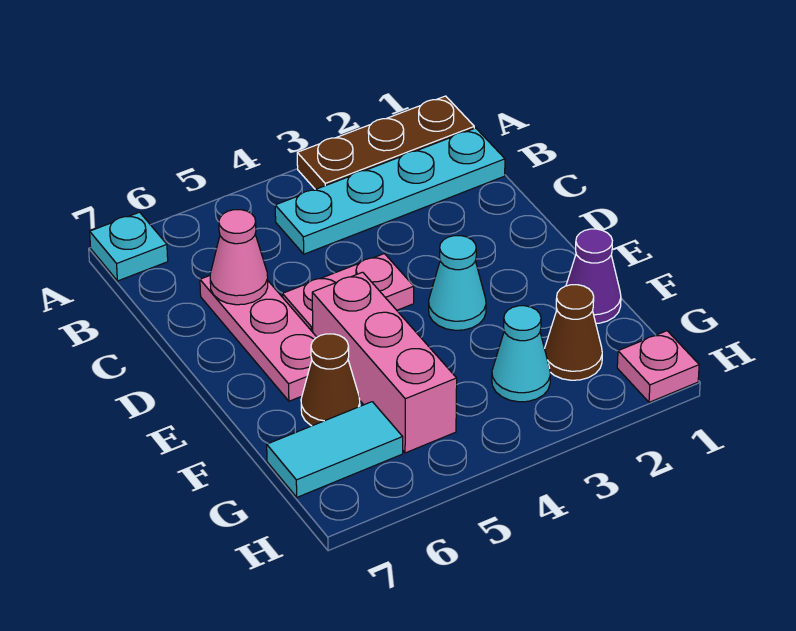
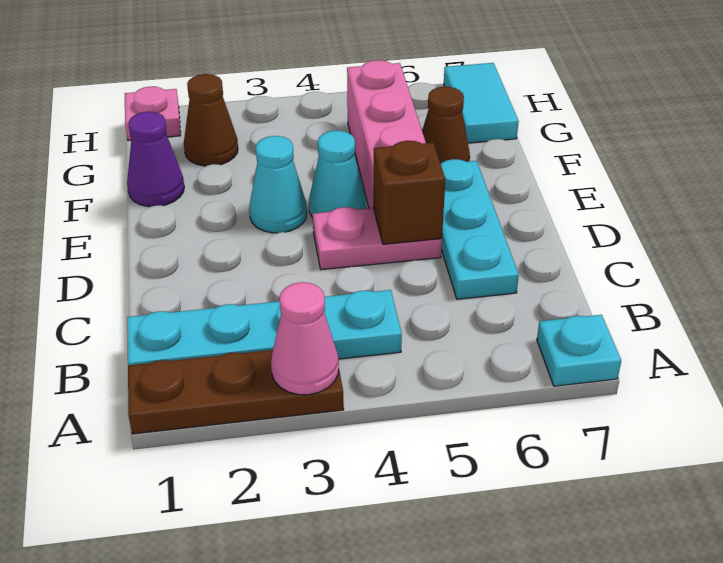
pink 1x3 plate [200,276,317,401] -> cyan 1x3 plate [441,159,519,299]
pink 1x1 cone [210,210,268,305] -> pink 1x1 cone moved to [271,282,339,395]
none -> brown 1x1 brick [373,141,445,244]
cyan 1x1 cone [492,306,550,402] -> cyan 1x1 cone moved to [309,131,366,218]
cyan 1x2 tile [267,402,403,497] -> cyan 1x2 tile turned to [444,63,519,143]

